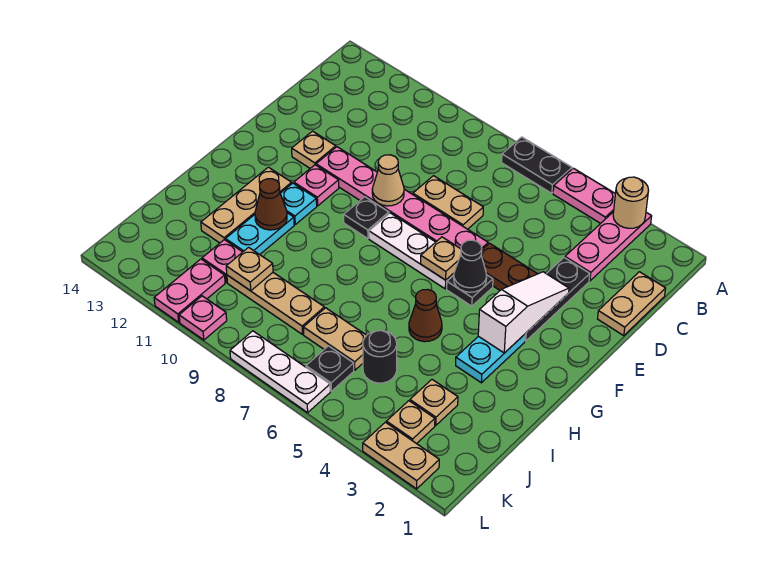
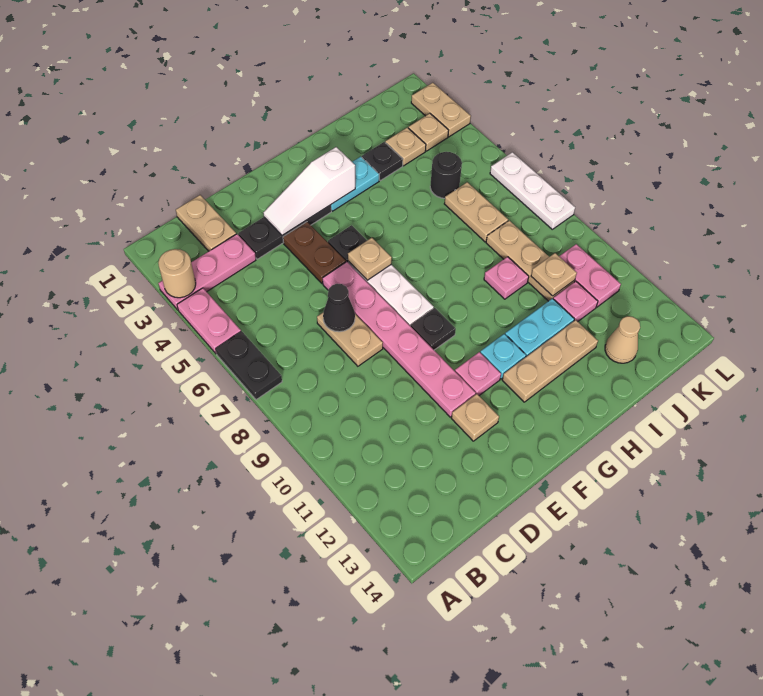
tan 1x2 plate [598,272,666,336] -> tan 1x2 plate turned to [176,195,236,251]
tan 1x1 cone [372,155,404,206] -> tan 1x1 cone moved to [605,316,640,363]
black 1x1 cone [454,240,487,292] -> black 1x1 cone moved to [323,284,355,332]
brown 1x1 cone [409,289,442,342] -> none
brown 1x1 cone [255,179,287,230] -> none
black 1x1 plate [306,346,354,391] -> black 1x1 plate moved to [362,142,403,181]
pink 1x2 plate [154,259,225,322] -> pink 1x2 plate turned to [559,244,621,307]
pink 1x1 plate [179,296,227,340] -> pink 1x1 plate moved to [484,257,529,299]

